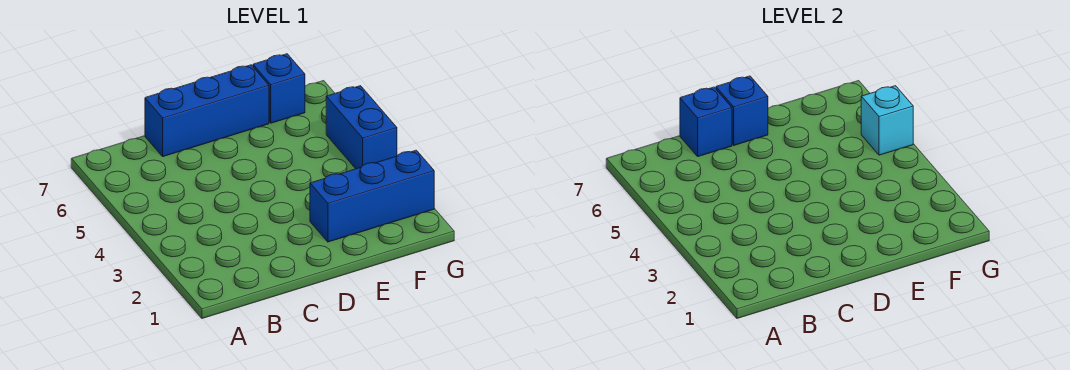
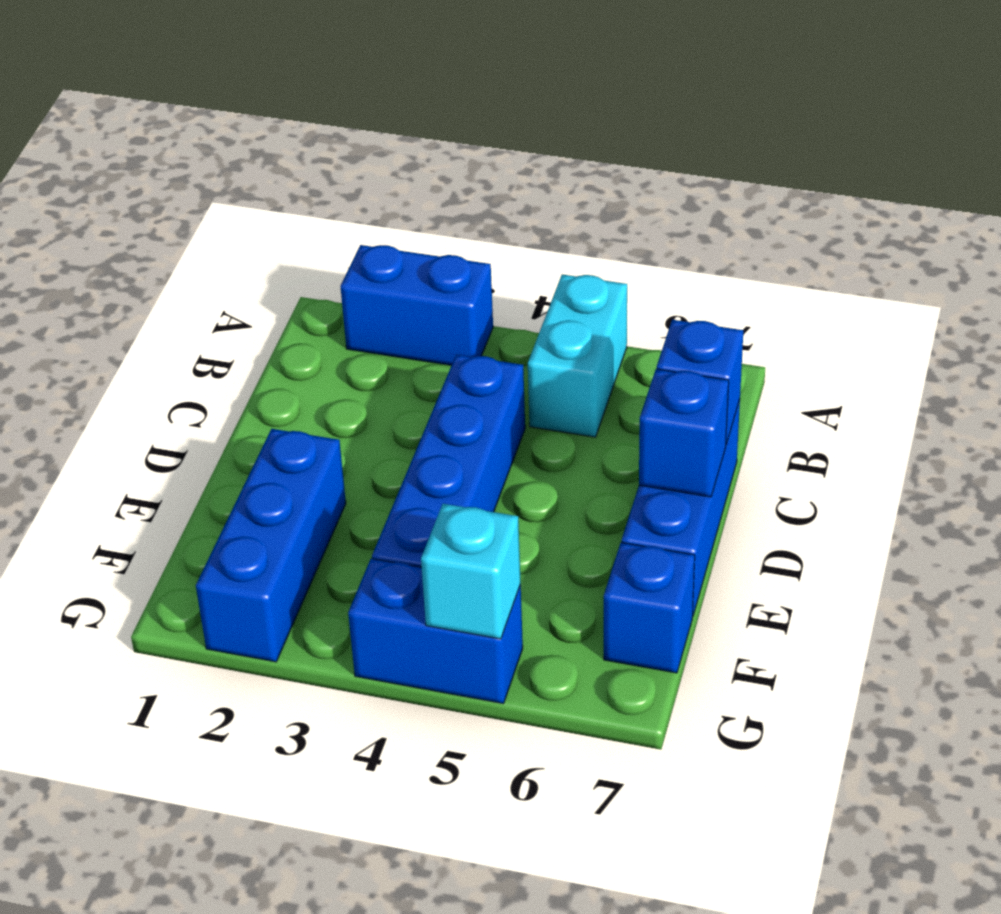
none -> blue 1x2 brick [340,245,493,365]
none -> cyan 1x2 brick [528,274,627,437]
none -> blue 1x4 brick [372,355,525,567]

